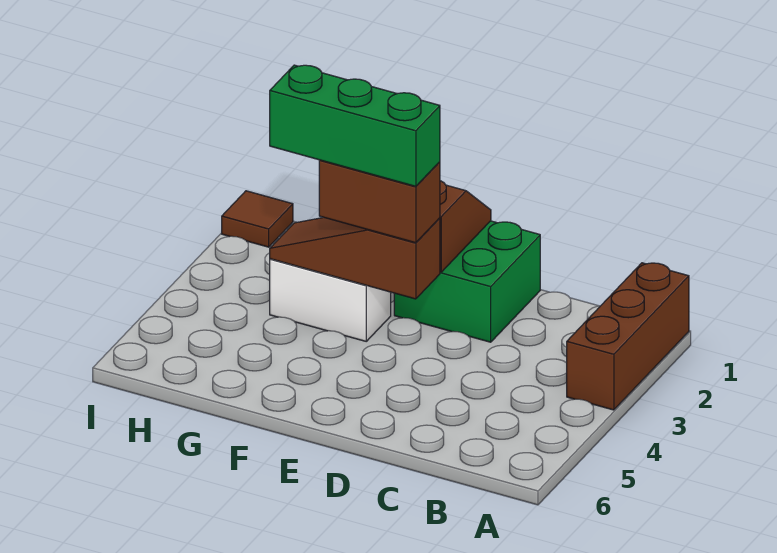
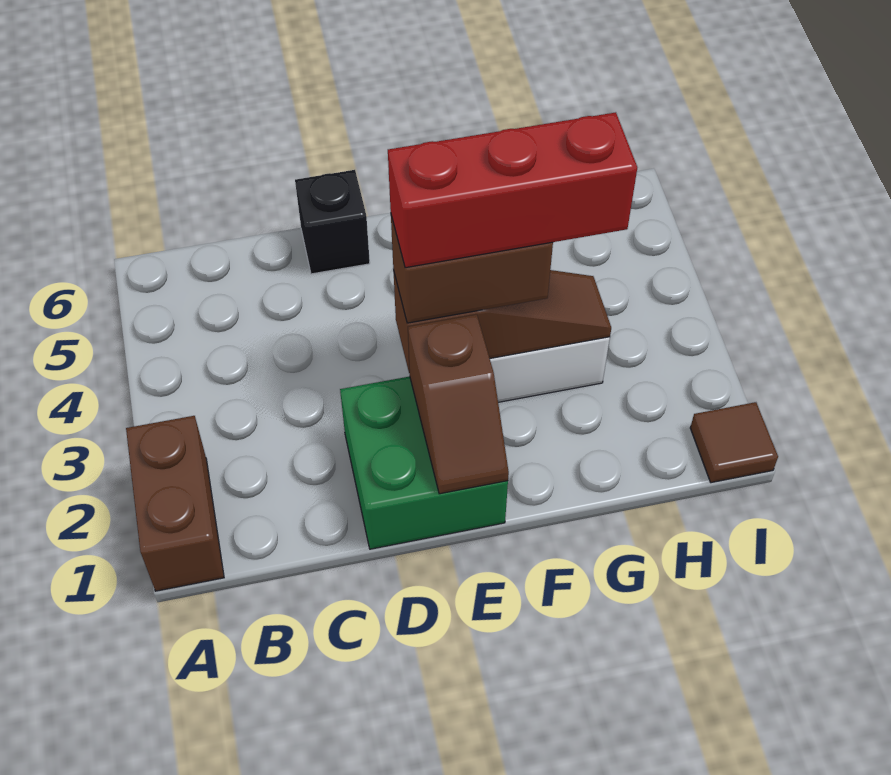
brown 1x3 brick [567,263,689,410] -> brown 1x2 brick [126,416,224,591]
none -> black 1x1 brick [295,170,370,274]
green 1x3 brick [270,65,440,186] -> red 1x3 brick [388,112,637,268]

